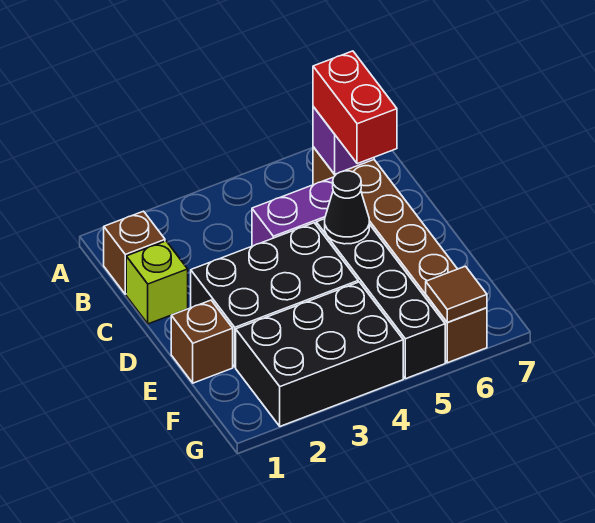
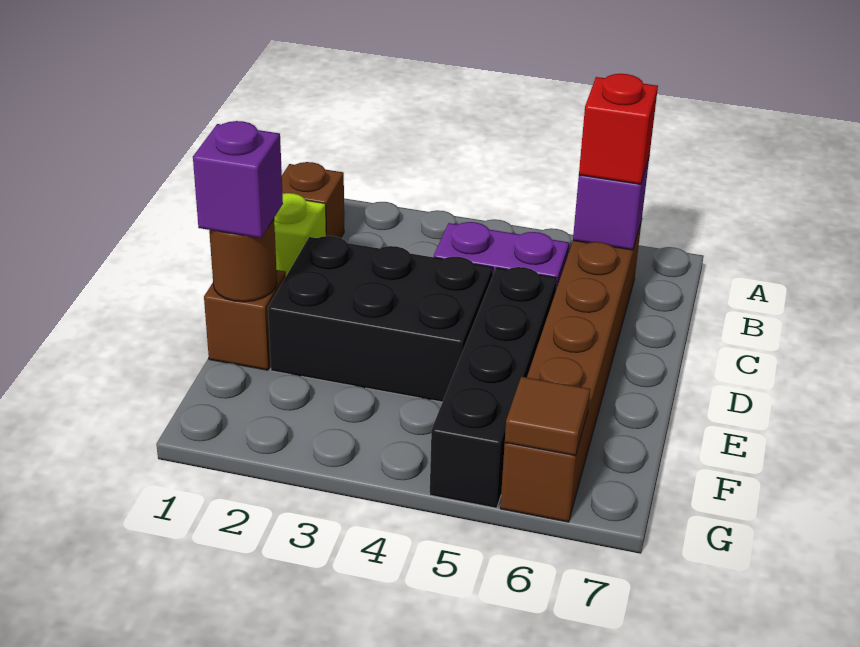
red 1x2 brick [313,51,397,164] -> red 1x1 brick [579,74,658,184]
black 1x1 cone [325,171,369,244] -> none
none -> brown 1x1 round brick [209,219,277,302]
none -> purple 1x1 brick [193,121,283,238]
black 2x3 brick [236,282,403,426] -> none

